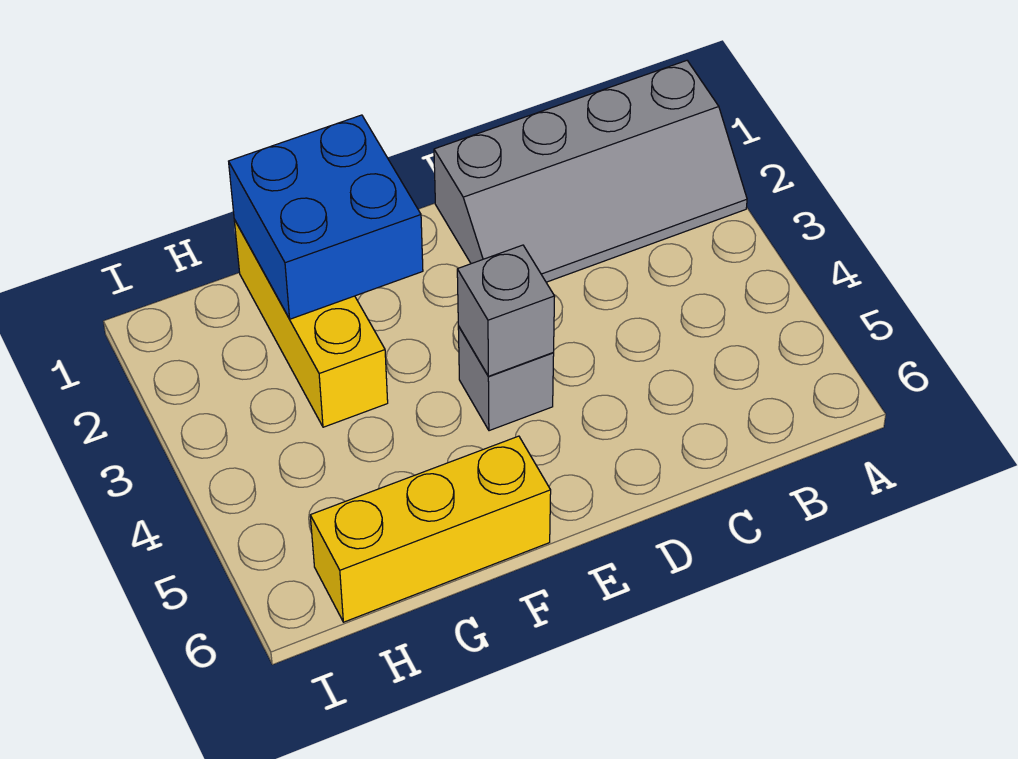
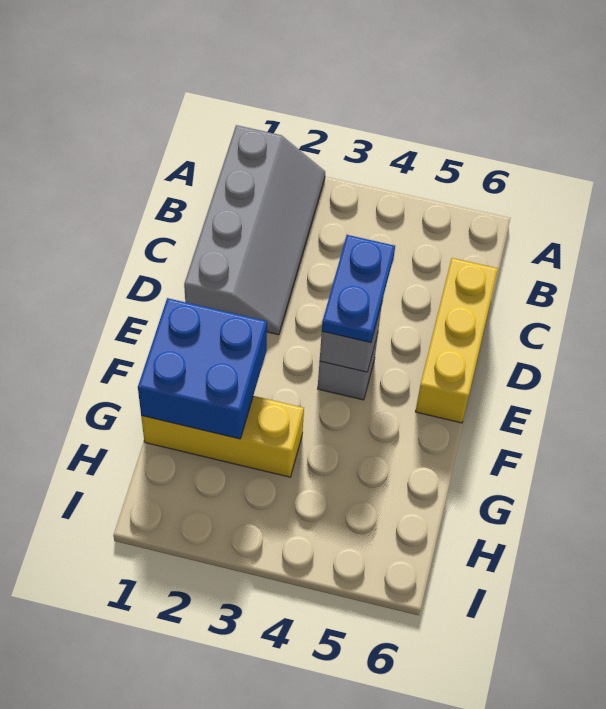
none -> blue 1x2 plate [322,235,395,343]
yellow 1x3 brick [310,436,551,622] -> yellow 1x3 brick moved to [415,258,498,423]

